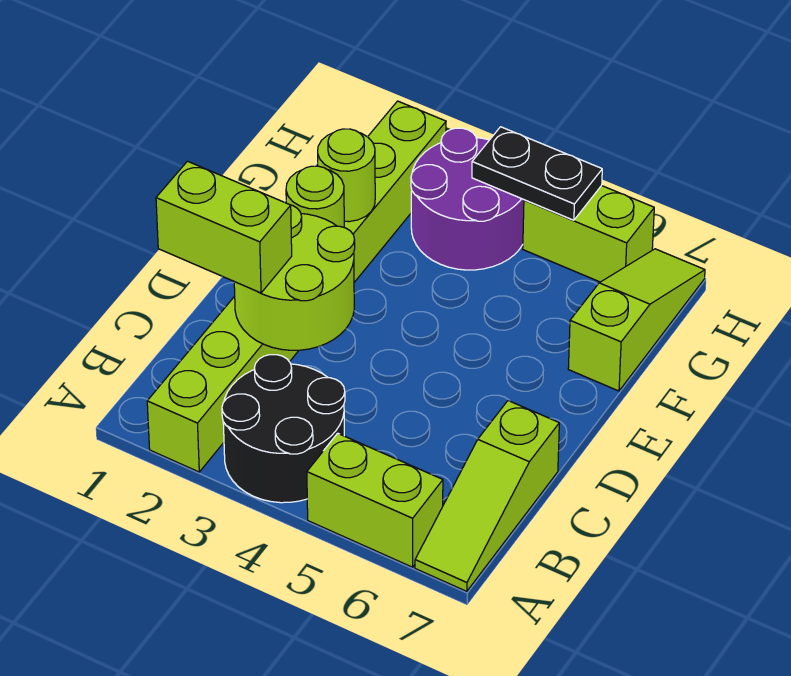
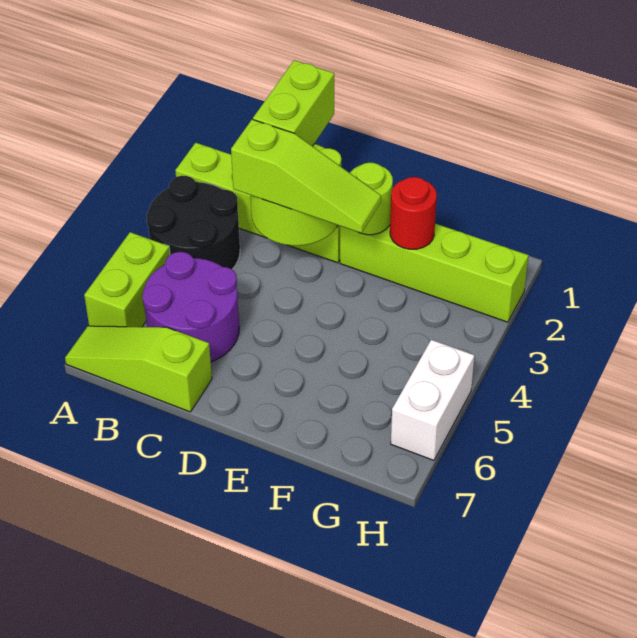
lime 1x1 round brick [318,129,375,222] -> red 1x1 round brick [390,177,437,249]
lime 1x3 slope [568,249,705,391] -> lime 1x3 slope moved to [231,119,381,233]
purple 2x2 round brick [411,128,524,270] -> purple 2x2 round brick moved to [142,252,239,362]
black 1x2 plate [472,127,602,220] -> none
lime 1x2 brick [523,186,654,282] -> white 1x2 brick [391,340,474,460]

